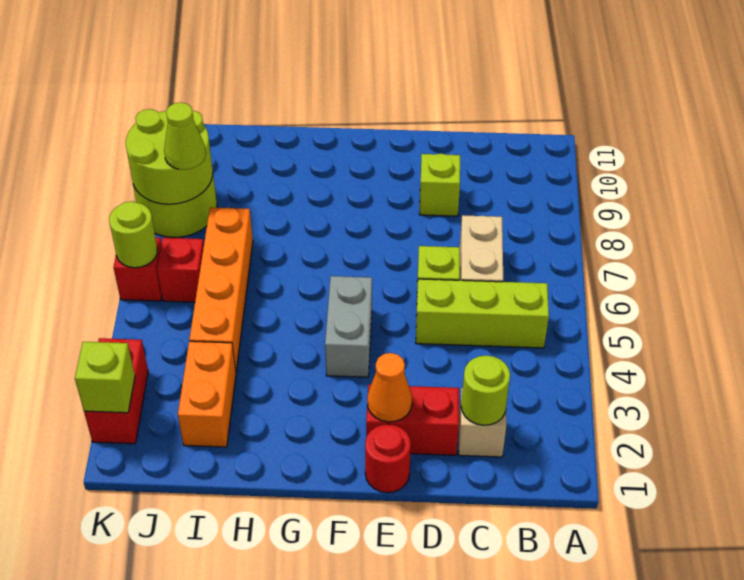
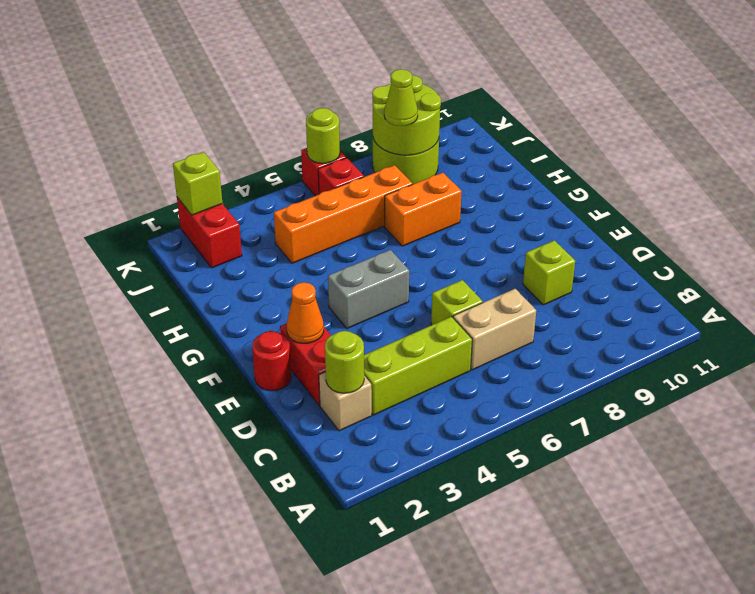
lime 1x3 brick [416,279,549,348] -> lime 1x3 brick turned to [364,317,472,415]
orange 1x2 brick [178,341,236,447] -> orange 1x2 brick moved to [385,173,462,246]
red 1x2 brick [84,338,148,444] -> red 1x2 brick turned to [177,197,242,268]

